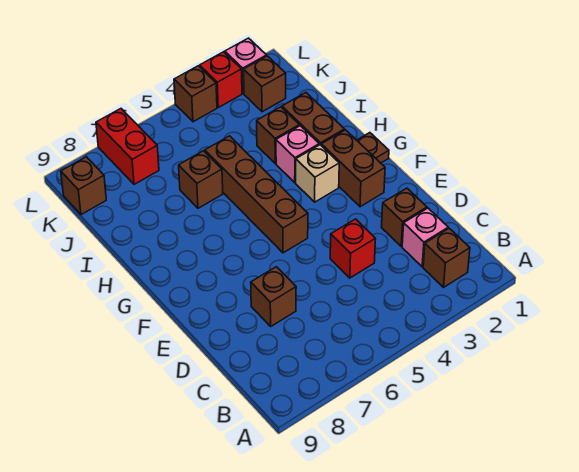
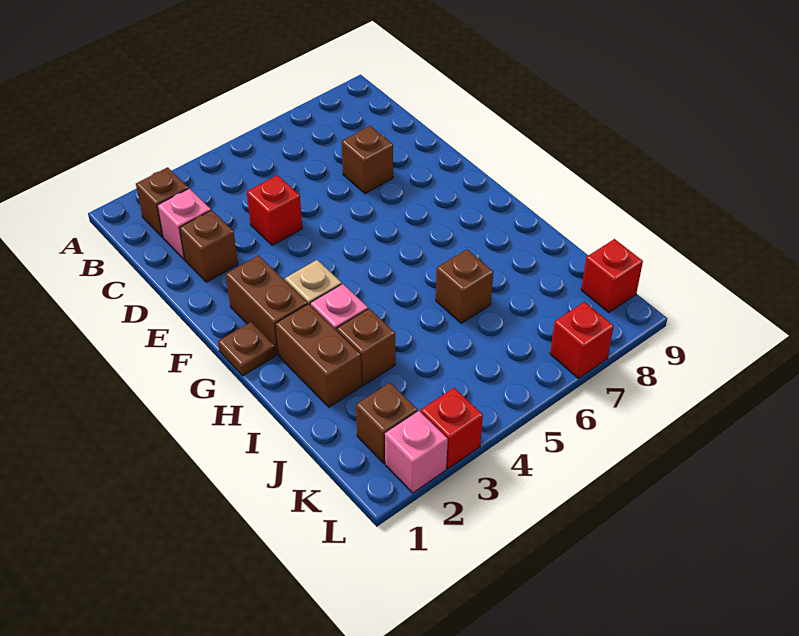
brown 1x4 brick [205,136,308,253] -> none
red 1x2 brick [96,109,159,184] -> red 1x1 brick [550,302,614,378]
brown 1x1 brick [61,157,106,215] -> red 1x1 brick [581,239,643,313]
brown 1x1 brick [174,66,217,122] -> none

